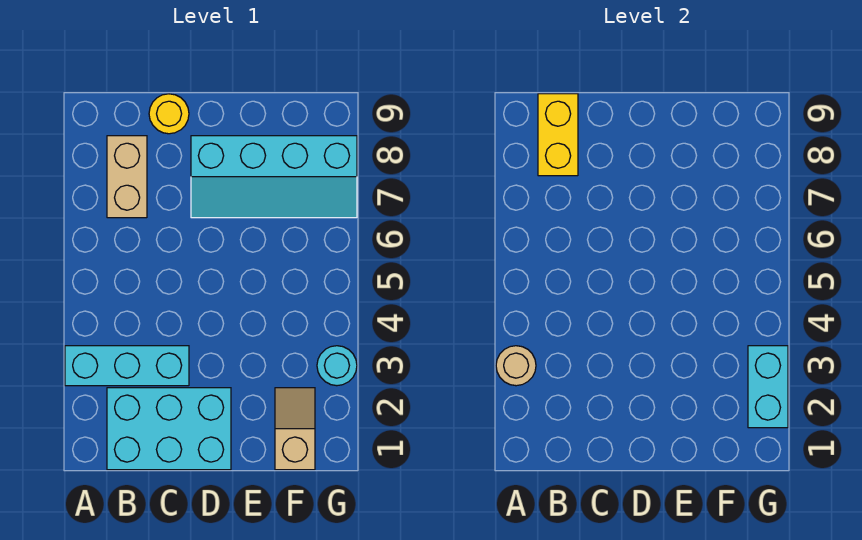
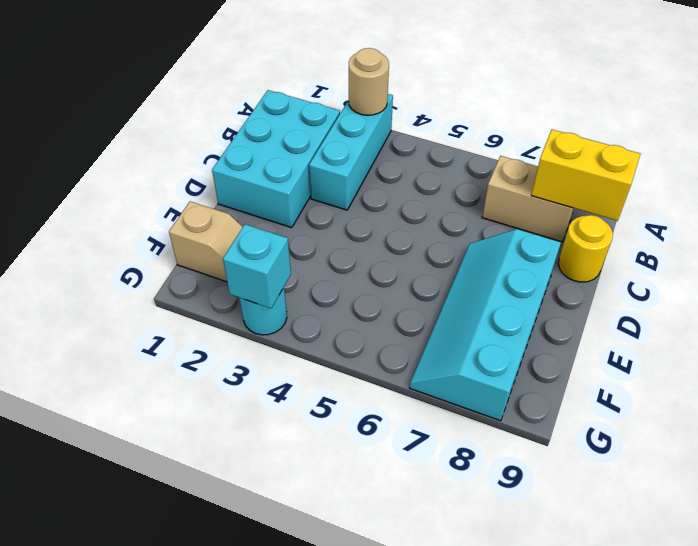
cyan 1x2 brick [748,346,788,428] -> cyan 1x1 brick [223,224,291,308]

